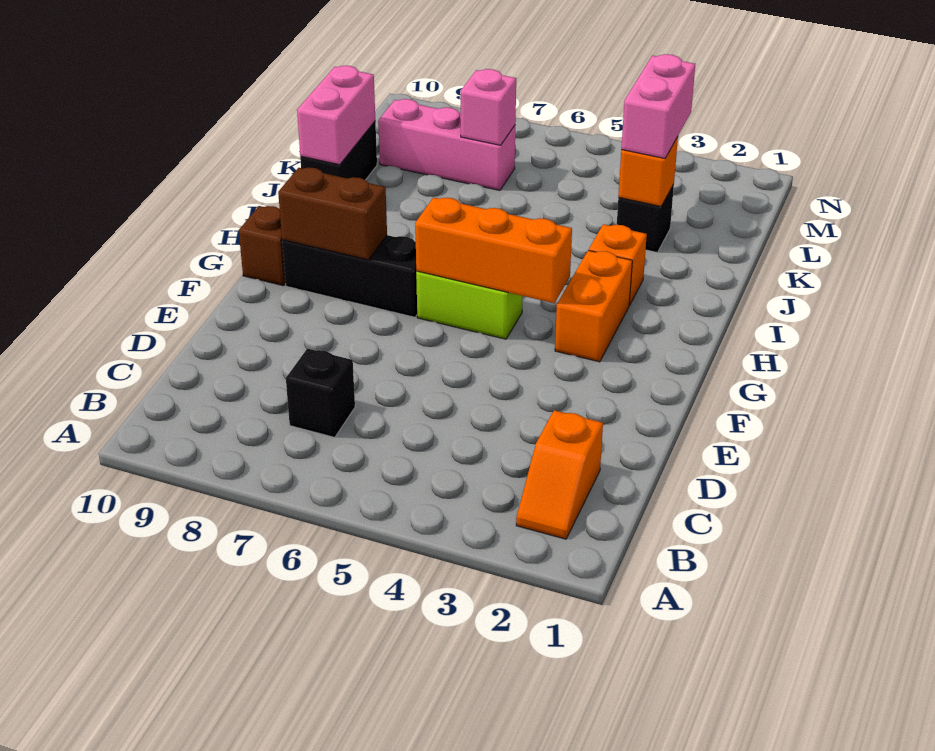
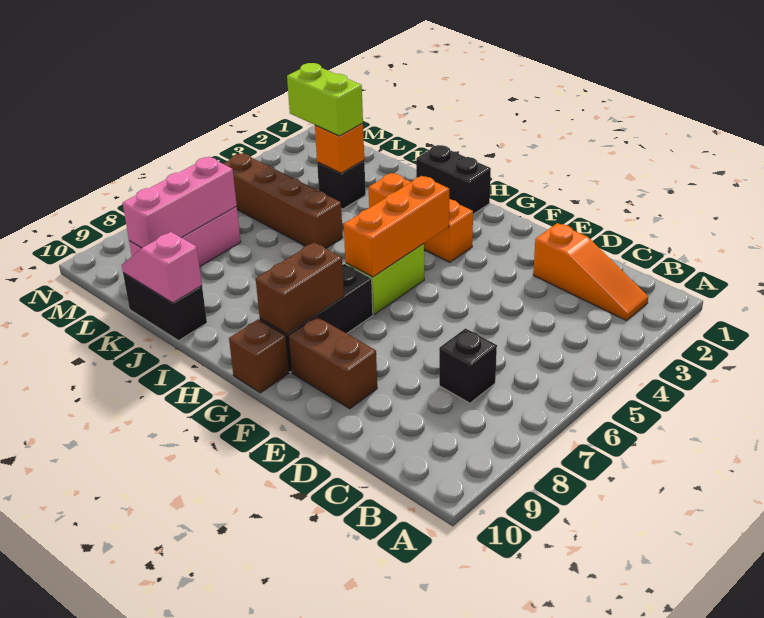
orange 1x2 slope [516,410,603,539] -> orange 1x3 slope [533,223,648,321]
none -> brown 1x2 brick [289,317,377,409]
none -> black 1x2 brick [416,145,491,214]
none -> brown 1x4 brick [223,153,343,249]
pink 1x2 brick [297,65,375,165] -> pink 1x2 slope [122,232,202,303]
pink 1x2 brick [621,54,695,158] -> lime 1x2 brick [287,63,363,136]
pink 1x1 brick [461,69,516,145] -> pink 1x3 brick [123,157,237,248]

